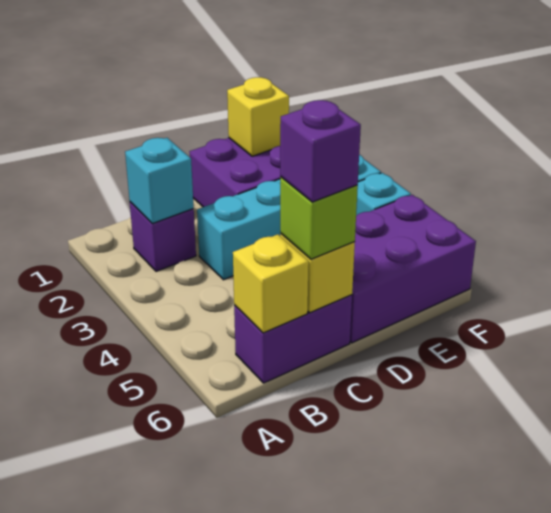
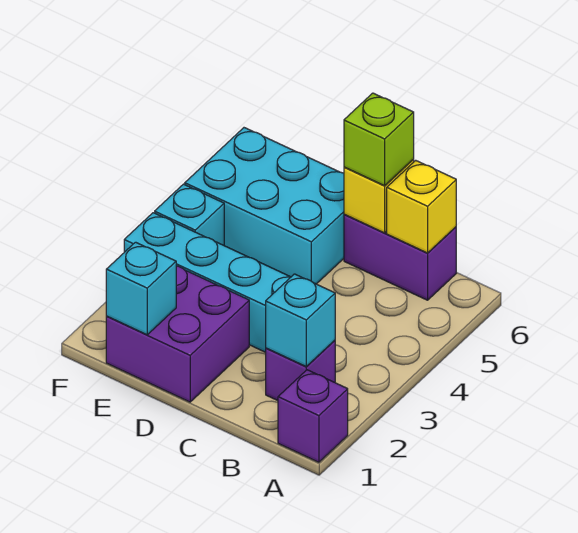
purple 1x1 brick [280,100,361,202] -> purple 1x1 brick moved to [278,370,348,462]
purple 2x3 brick [350,195,476,343] -> cyan 2x3 brick [185,128,344,284]
yellow 1x1 brick [227,77,289,156] -> cyan 1x1 brick [106,242,176,335]

